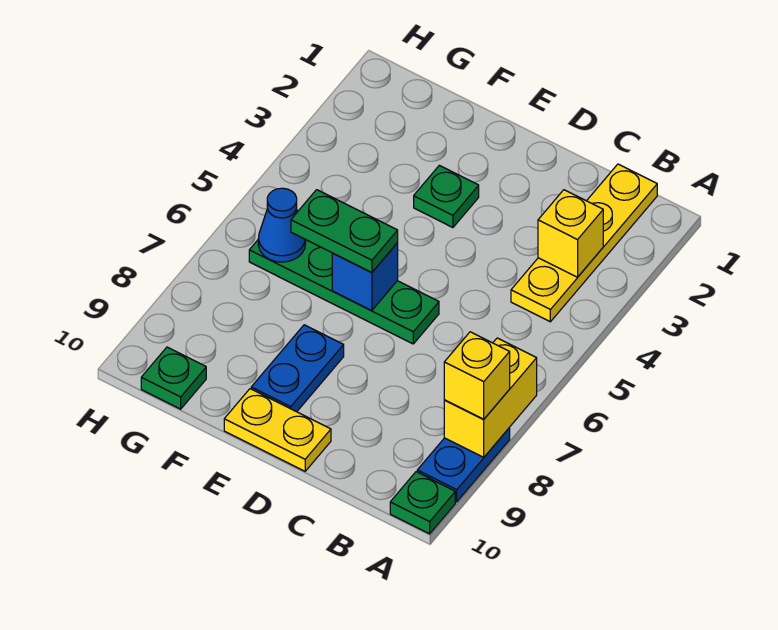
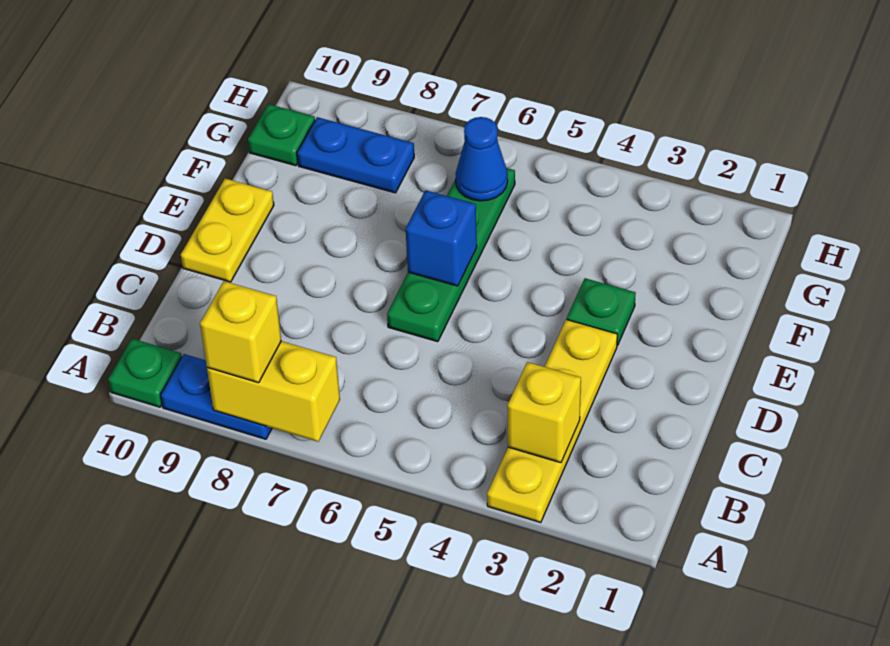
yellow 1x4 plate [511,164,657,322] -> yellow 1x4 plate turned to [487,319,617,523]
green 1x2 plate [291,190,398,273] -> none
blue 1x2 plate [251,325,344,412] -> blue 1x2 plate moved to [297,117,414,193]

